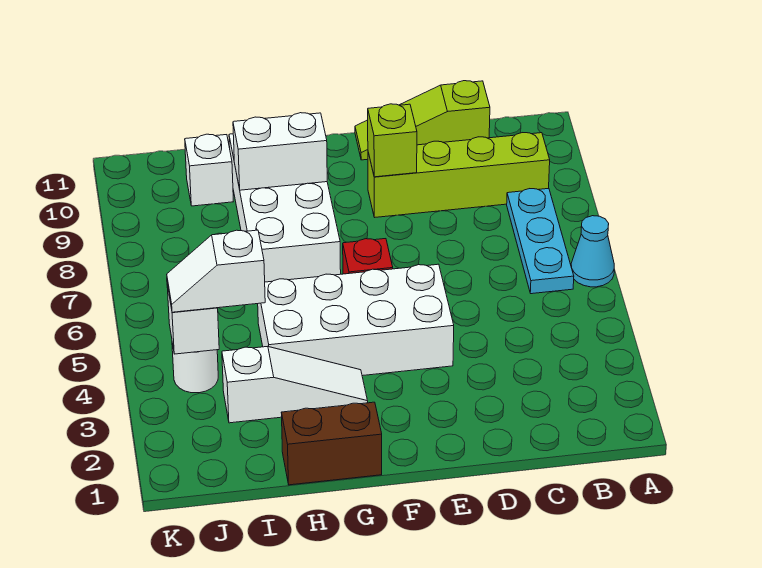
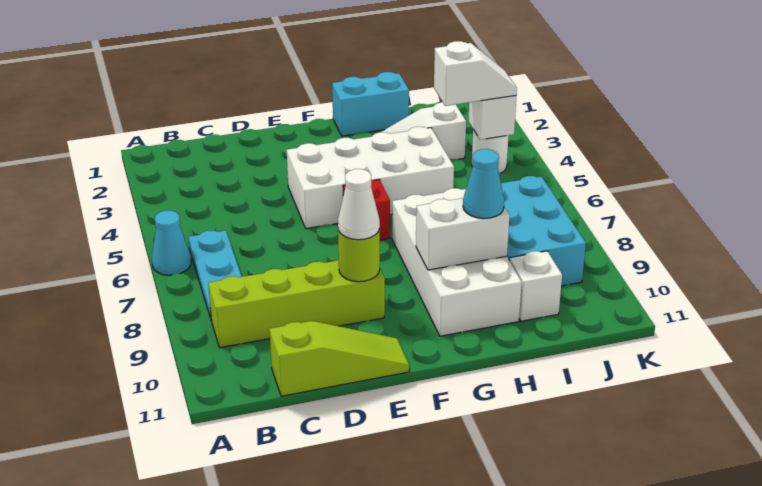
lime 1x1 brick [368,104,417,177] -> lime 1x1 round brick [338,229,380,282]
none -> white 1x1 cone [338,169,380,240]
brown 1x2 brick [281,402,382,485] -> cyan 1x2 brick [332,72,409,136]
none -> cyan 1x1 cone [463,149,504,219]
none -> cyan 2x3 brick [501,176,586,286]

